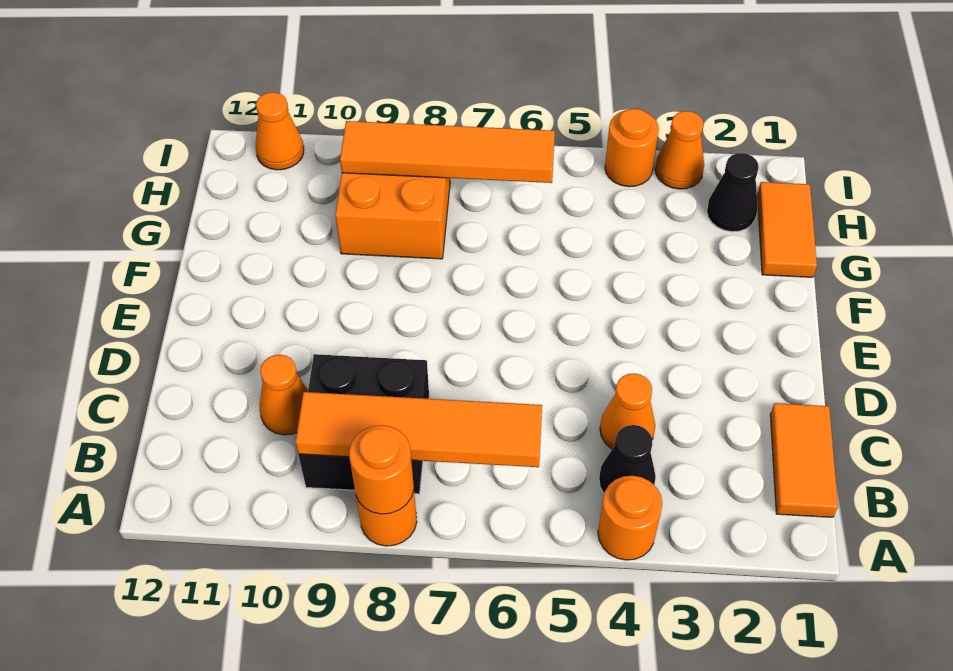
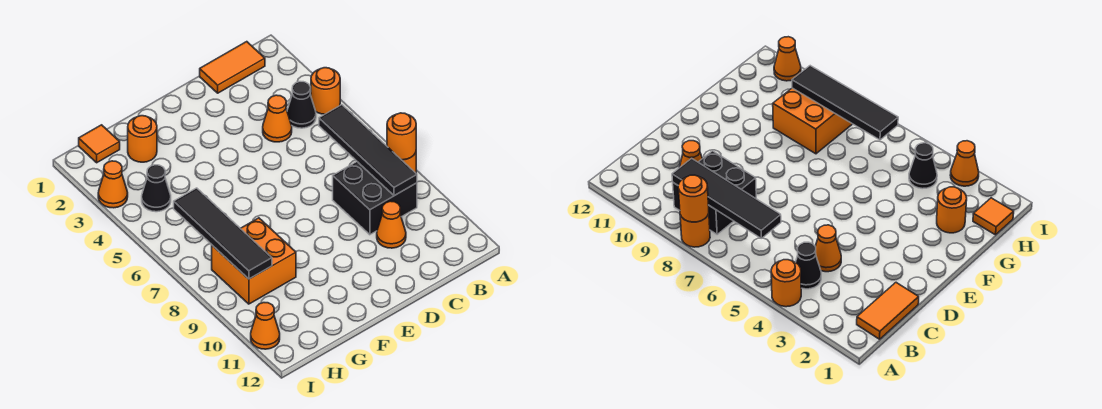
orange 1x4 tile [296,392,542,467] -> black 1x4 tile [319,105,417,196]
orange 1x2 tile [757,182,817,277] -> orange 1x1 tile [79,125,120,163]
black 1x1 cone [707,153,759,232] -> black 1x1 cone moved to [142,165,171,212]
orange 1x4 tile [340,121,555,183] -> black 1x4 tile [174,188,272,279]
orange 1x1 round brick [605,109,659,187] -> orange 1x1 round brick moved to [128,116,157,162]

